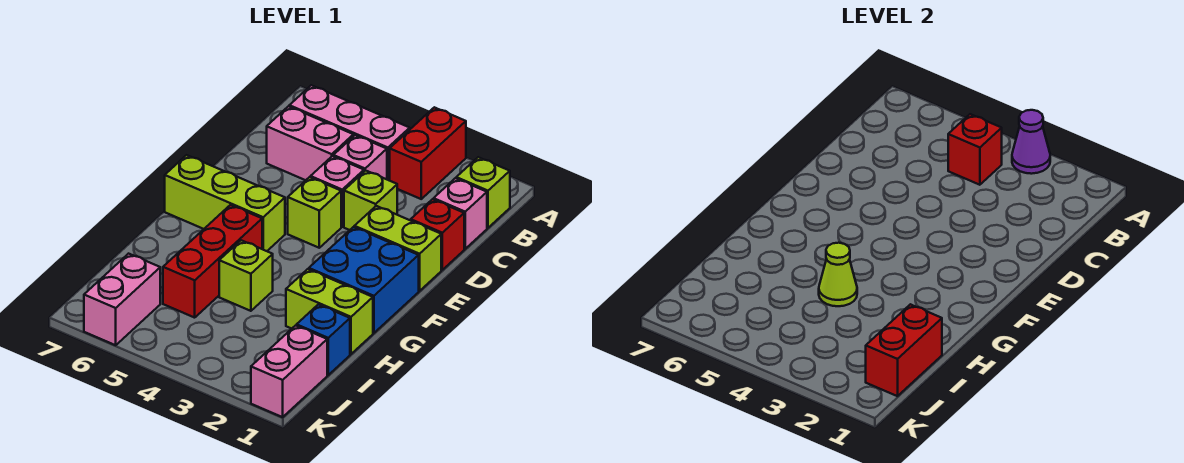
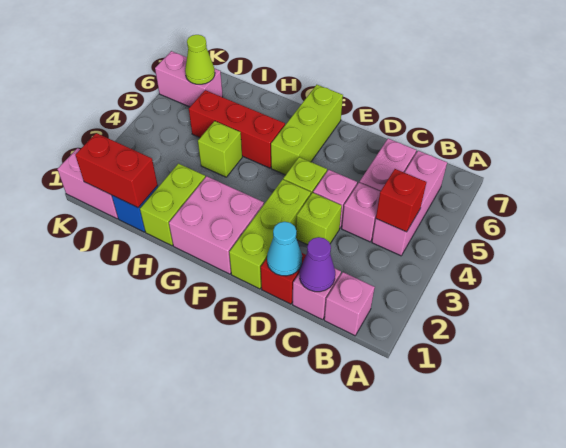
red 1x2 brick [390,107,466,199] -> none
purple 1x1 cone [1012,110,1050,174] -> purple 1x1 cone moved to [300,237,335,292]
lime 1x1 brick [456,157,510,228] -> pink 1x1 brick [324,272,375,336]
none -> cyan 1x1 cone [267,222,302,276]
lime 1x2 brick [354,206,441,291] -> lime 1x3 brick [229,179,311,289]
blue 2x2 brick [309,227,419,333] -> pink 2x2 brick [169,176,264,274]
lime 1x1 cone [819,243,857,306] -> lime 1x1 cone moved to [185,35,215,84]

